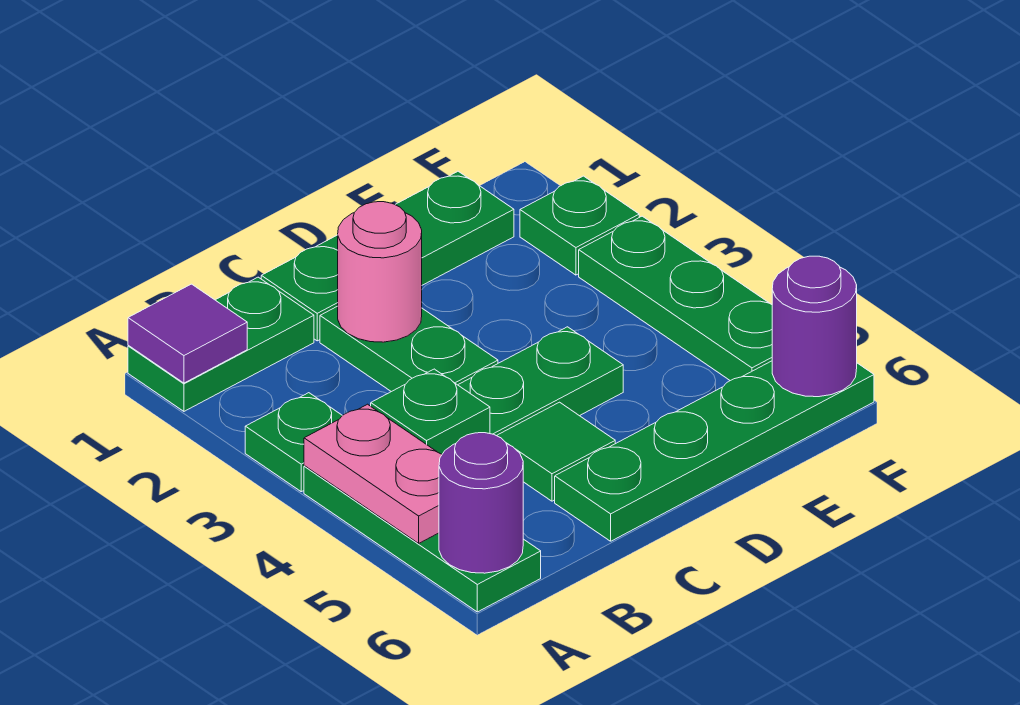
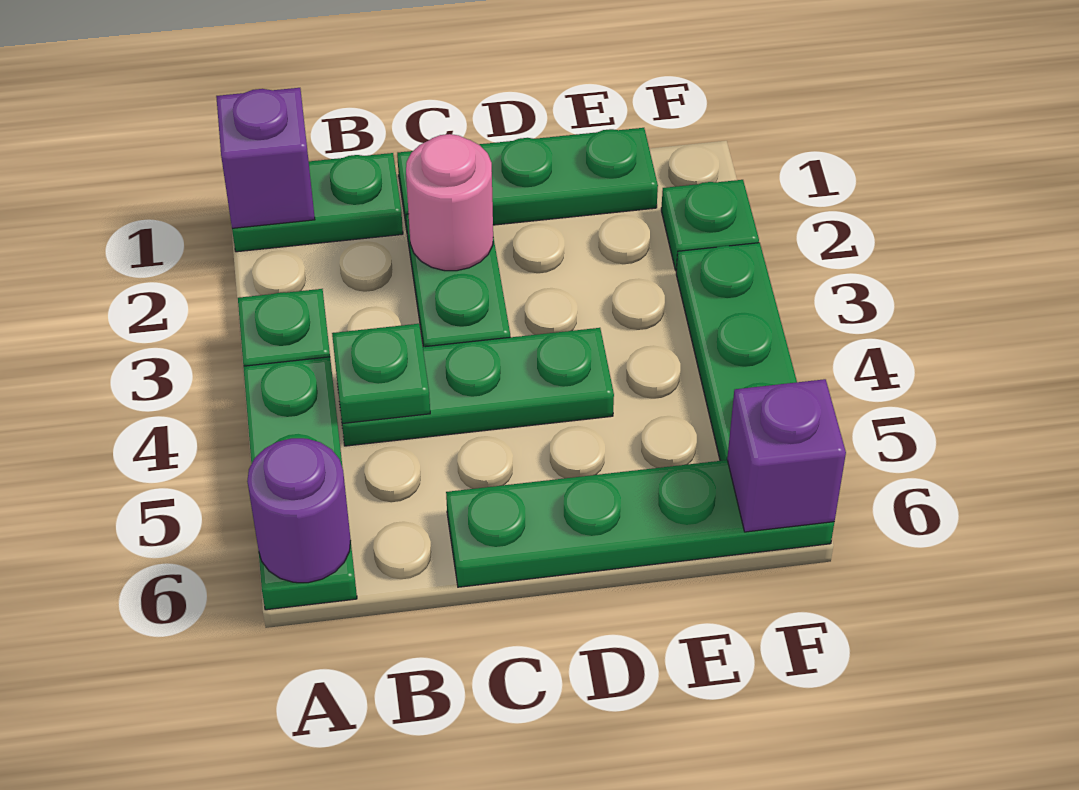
purple 1x1 tile [128,284,247,383] -> purple 1x1 brick [216,88,315,228]
pink 1x2 plate [304,404,442,543] -> none
green 1x1 tile [497,402,615,501] -> none
purple 1x1 round brick [772,256,857,397] -> purple 1x1 brick [727,379,846,532]

